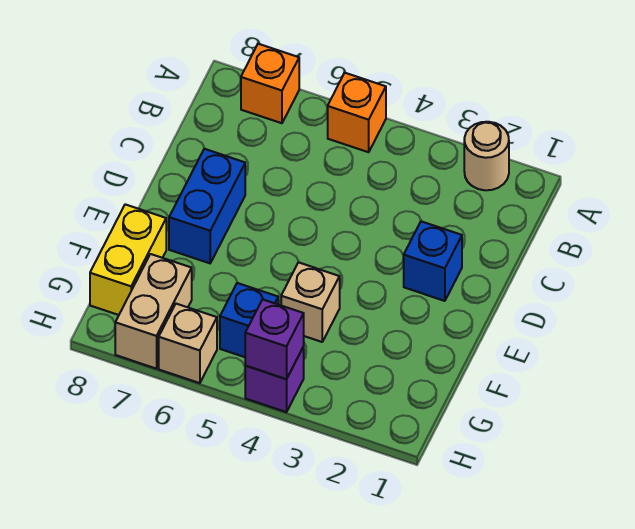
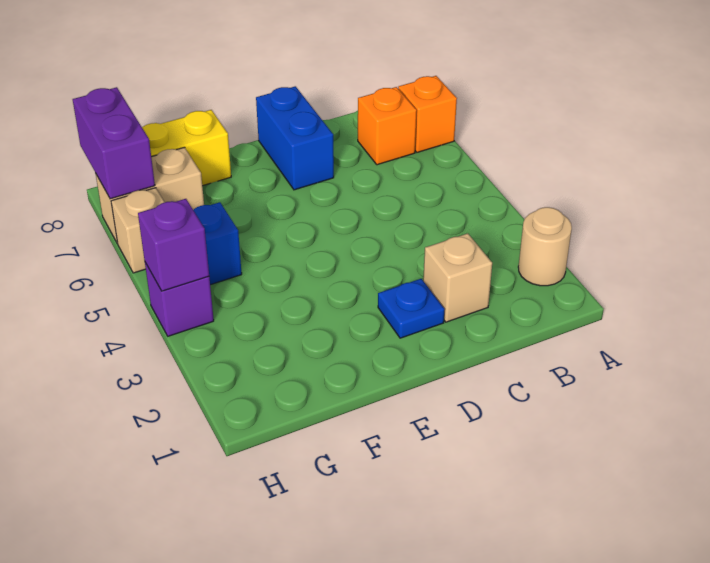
orange 1x1 brick [328,73,386,152] -> orange 1x1 brick moved to [358,87,417,165]
blue 1x1 brick [404,221,462,301] -> blue 1x1 plate [378,279,444,338]
blue 1x2 brick [169,149,245,263] -> blue 1x2 brick turned to [256,86,334,190]
tan 1x1 brick [281,262,340,342] -> tan 1x1 brick moved to [423,233,492,322]
none -> purple 1x2 brick [73,87,155,199]

